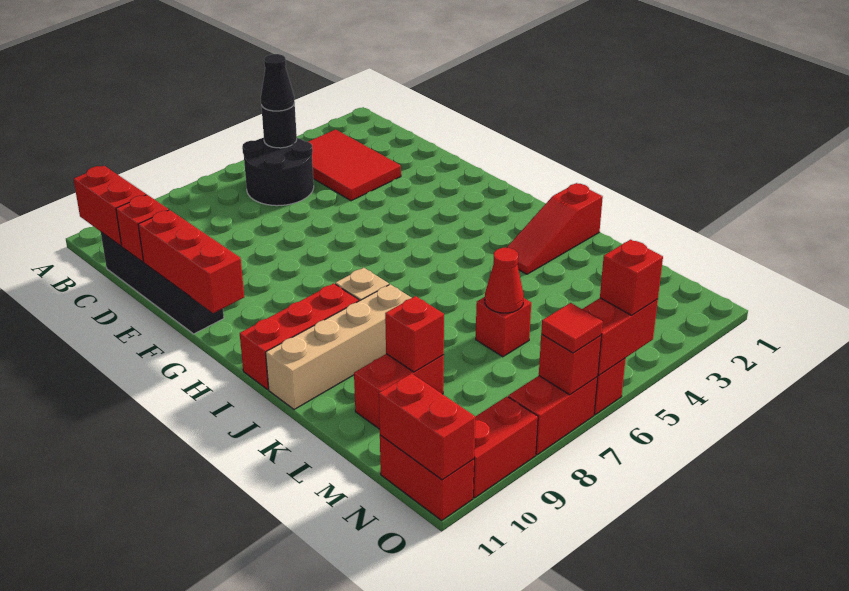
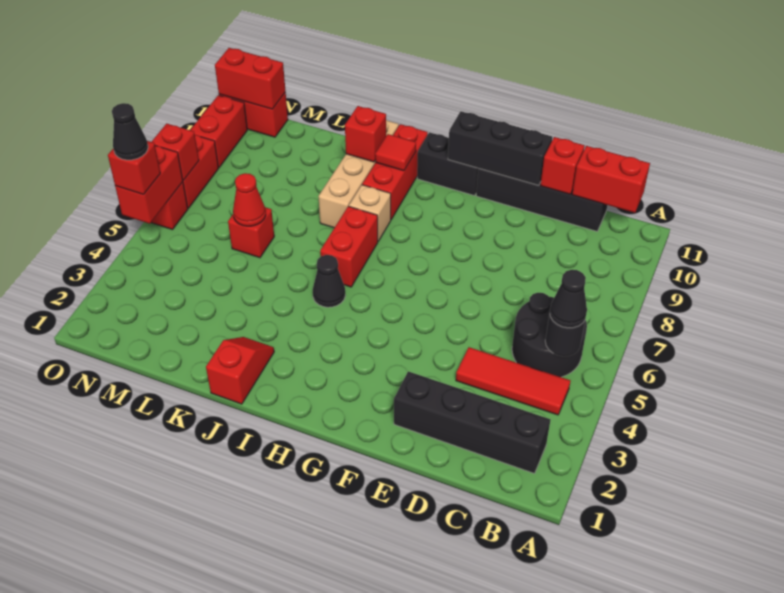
none -> black 1x4 brick [394,371,551,473]
red 2x3 tile [308,130,401,201] -> red 1x3 tile [456,347,570,415]
red 1x3 brick [138,210,244,313] -> black 1x3 brick [448,111,552,185]
none -> black 1x2 brick [417,132,478,196]
none -> black 1x1 cone [313,255,345,307]
red 1x3 slope [507,183,603,274] -> red 1x2 slope [206,337,274,404]
red 1x2 brick [354,354,444,429] -> red 1x2 brick moved to [320,206,378,287]
red 1x1 brick [385,296,444,372] -> red 1x1 brick moved to [345,106,386,162]
none -> black 1x1 cone [112,103,148,160]
red 1x1 tile [541,303,603,353] -> red 1x1 tile moved to [375,134,416,171]

